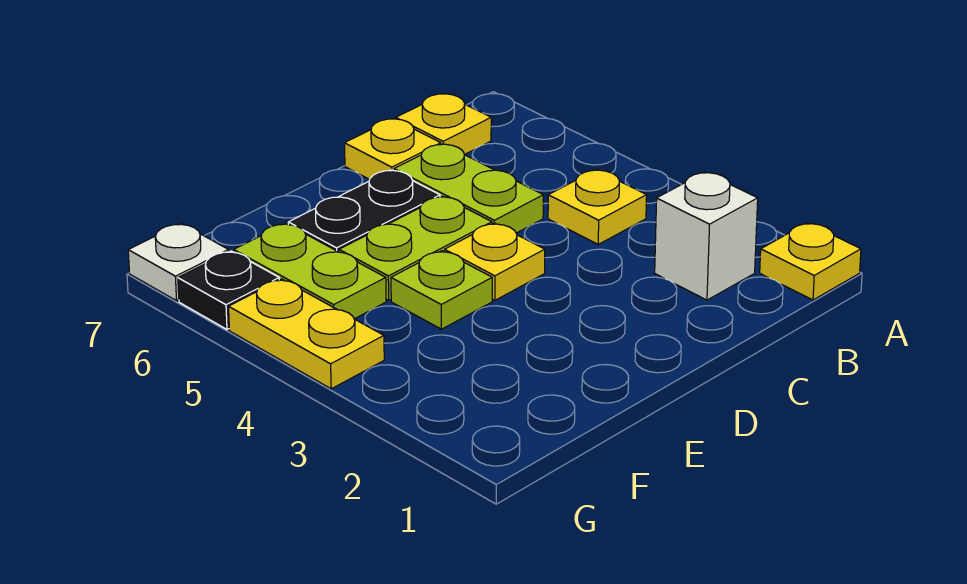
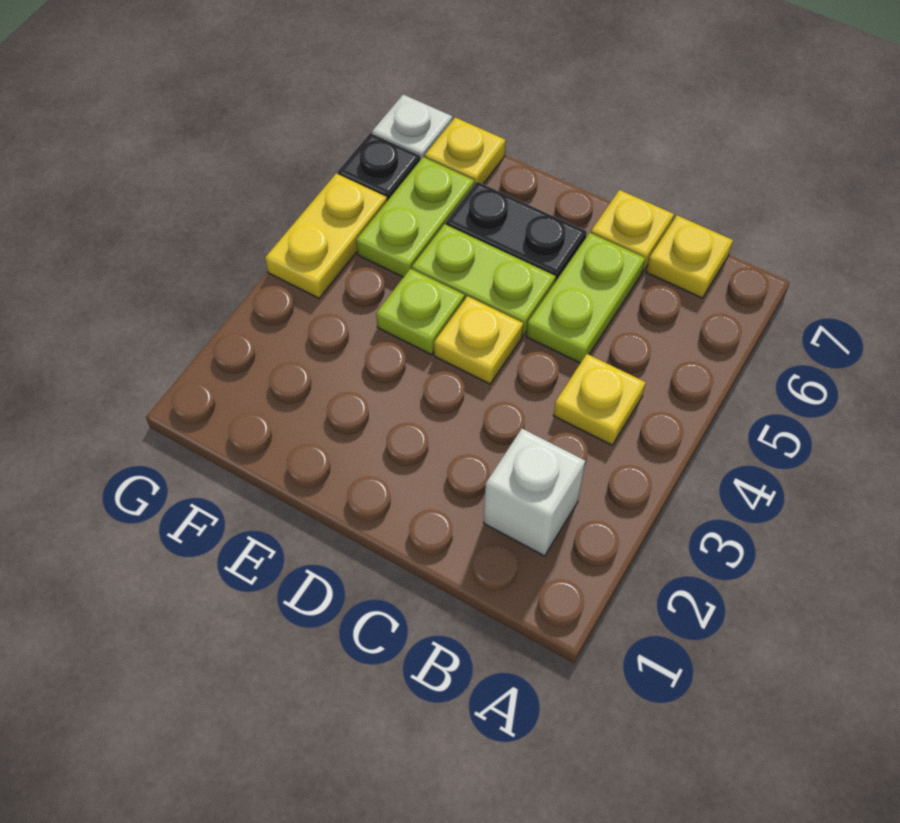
yellow 1x1 plate [760,223,861,300] -> yellow 1x1 plate moved to [425,117,506,185]

